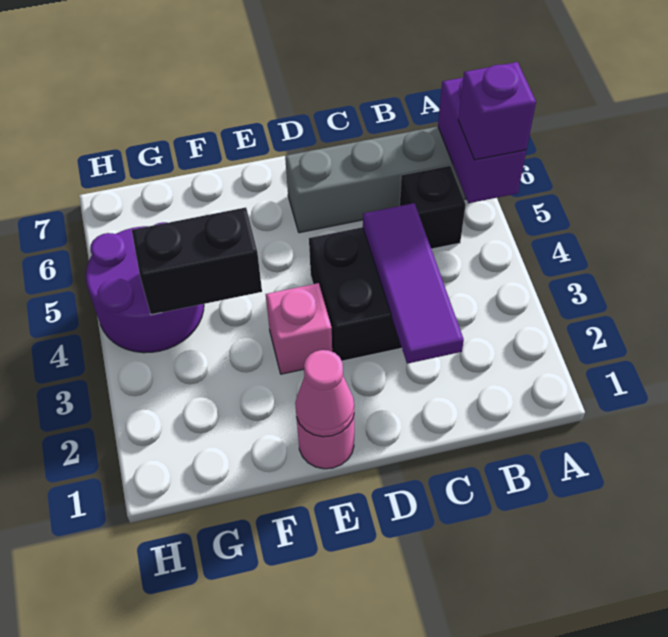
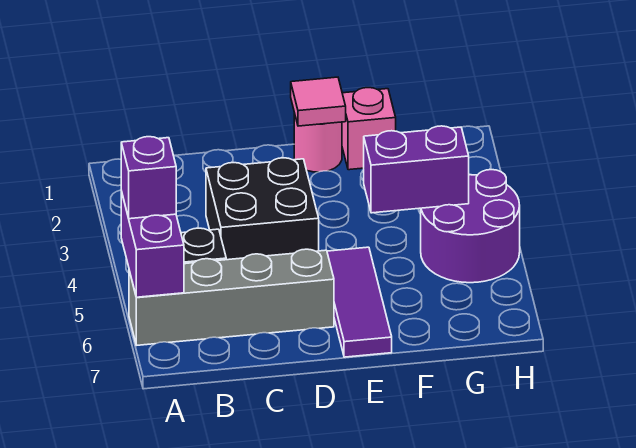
purple 1x3 tile [363,203,464,364] -> purple 1x3 tile moved to [327,247,392,357]
pink 1x1 cone [295,350,354,437] -> pink 1x1 tile [291,77,346,126]
pink 1x1 brick [266,283,332,374] -> pink 1x1 brick moved to [342,88,396,170]
black 1x2 brick [132,207,262,315] -> purple 1x2 brick [364,126,469,213]

